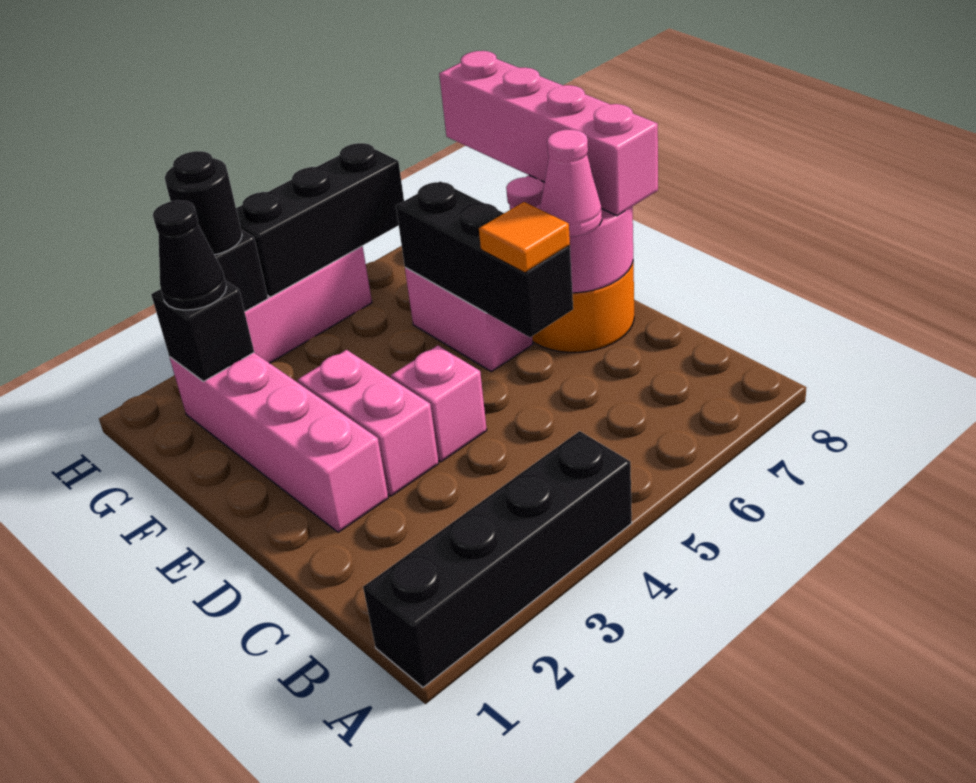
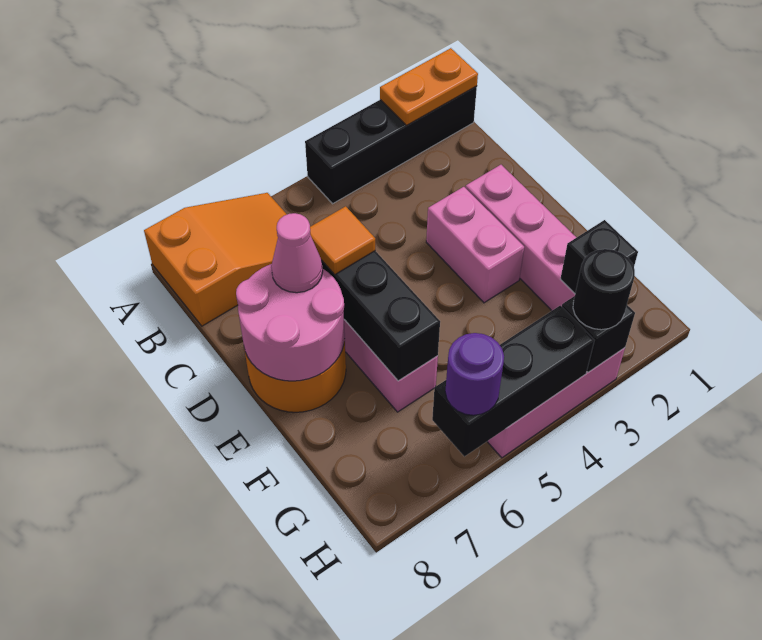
none -> orange 1x2 plate [380,48,478,125]
none -> orange 2x3 slope [144,193,287,326]
pink 1x1 brick [391,346,487,462] -> none
pink 1x4 brick [439,51,658,216] -> none
black 1x1 cone [153,201,227,310] -> none
none -> purple 1x1 round brick [445,333,504,415]

